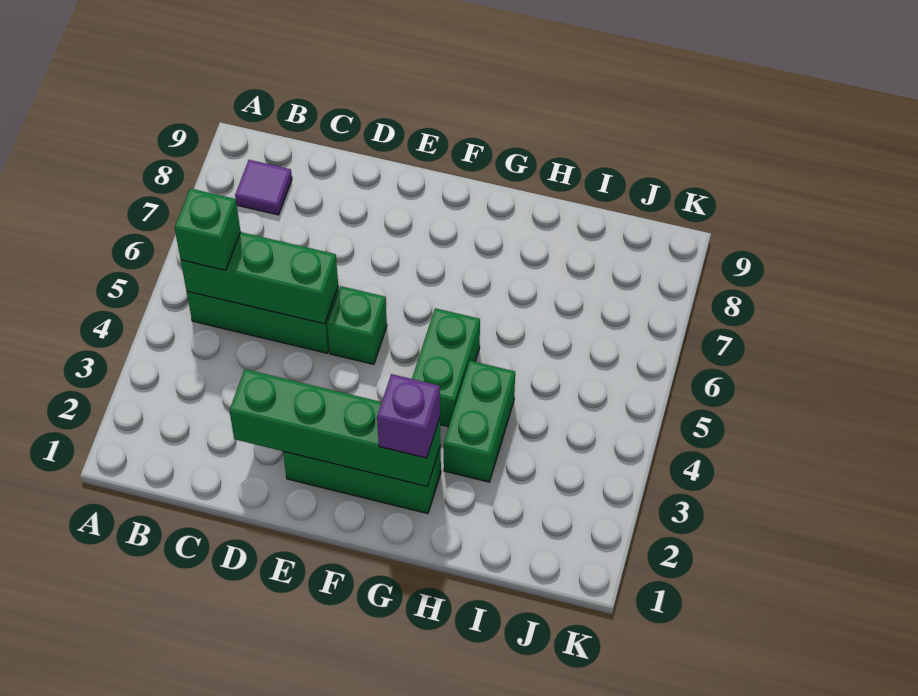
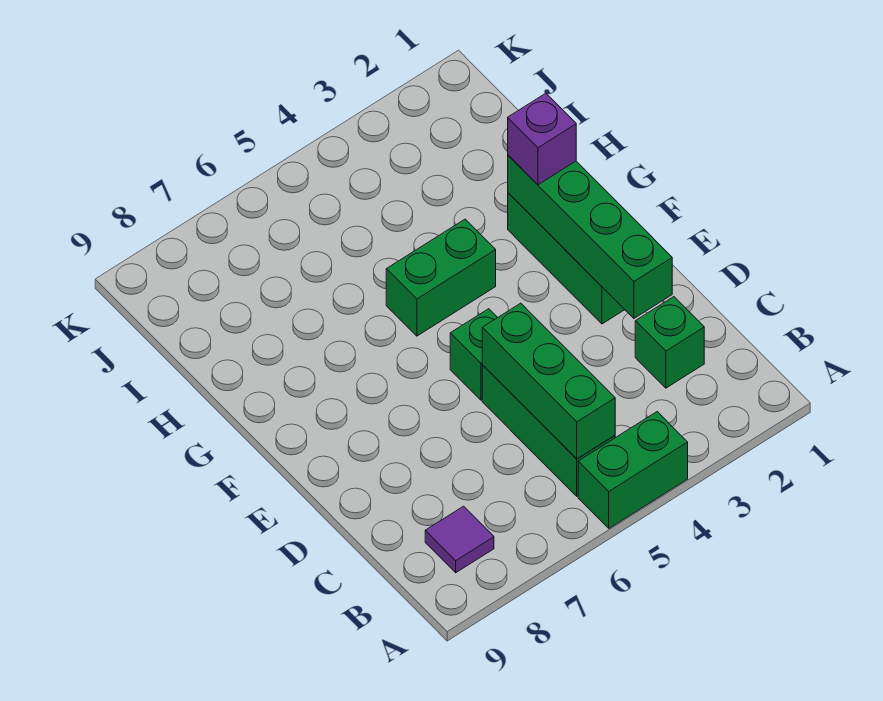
green 1x1 brick [174,188,241,270] -> green 1x1 brick moved to [635,297,704,388]
green 1x2 brick [444,361,515,482] -> green 1x2 brick moved to [578,412,688,528]

